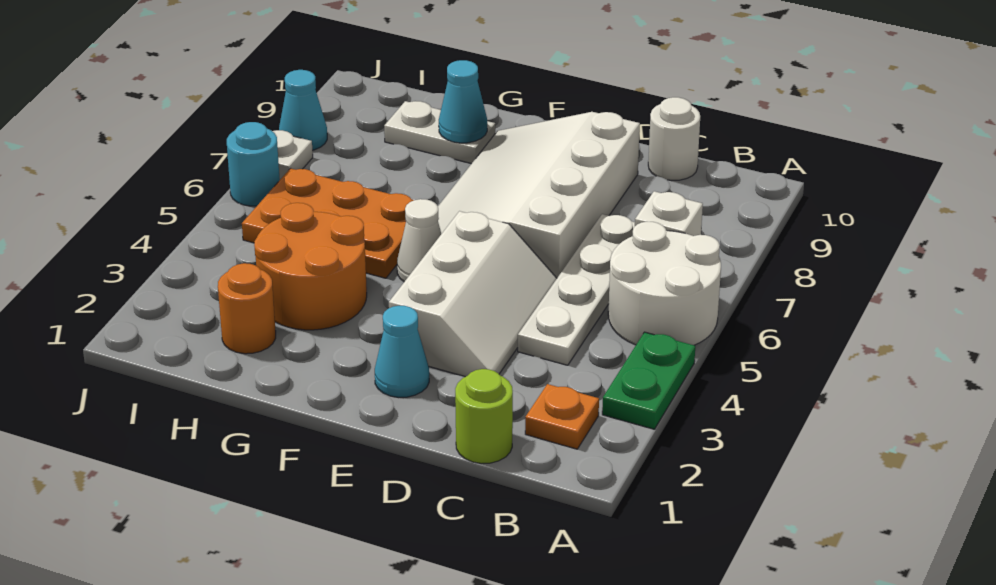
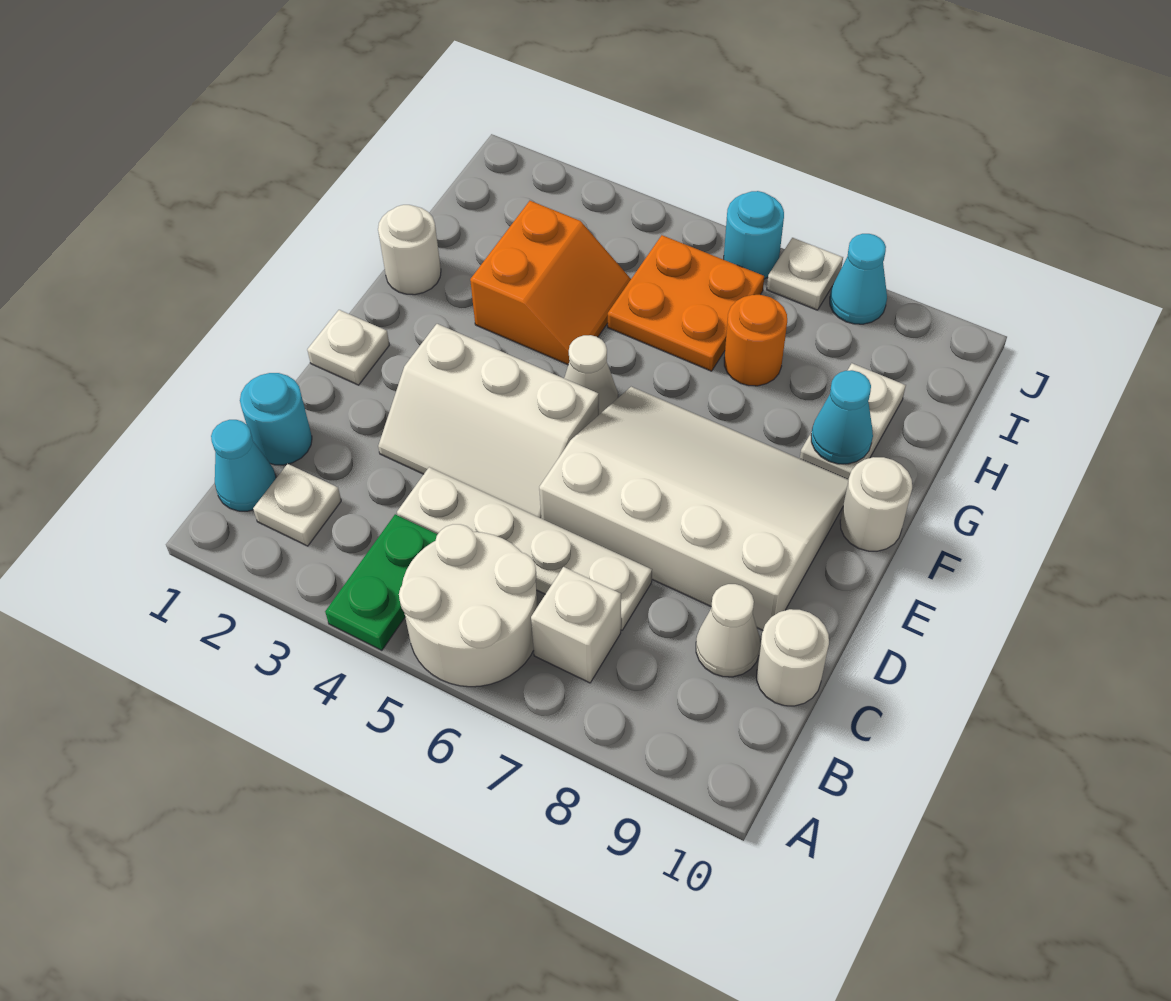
green 1x2 plate [602,332,695,429] -> green 1x2 plate turned to [325,514,438,650]
orange 1x1 plate [525,384,599,449] -> white 1x1 plate [253,464,341,546]
lime 1x1 round brick [455,369,513,464] -> cyan 1x1 round brick [240,373,312,465]
none -> white 1x1 cone [696,584,760,677]
none -> white 1x1 plate [307,310,389,385]
cyan 1x1 cone [375,306,429,398] -> cyan 1x1 cone moved to [211,420,276,511]
none -> white 1x1 round brick [840,457,912,551]
none -> white 1x1 round brick [378,205,441,295]
orange 2x2 round brick [254,203,367,330] -> orange 2x2 slope [470,201,631,365]
orange 2x3 plate [242,168,414,278] -> orange 2x2 plate [608,235,764,371]
orange 1x1 round brick [218,263,276,354] -> orange 1x1 round brick moved to [724,295,787,386]

